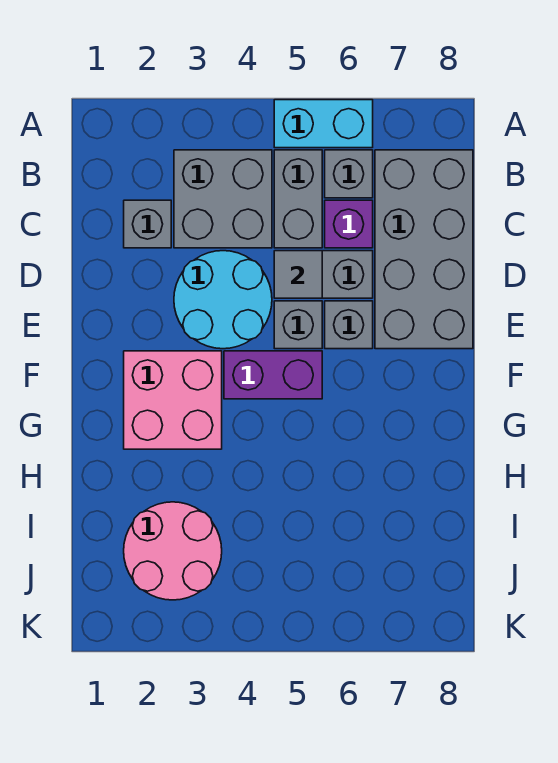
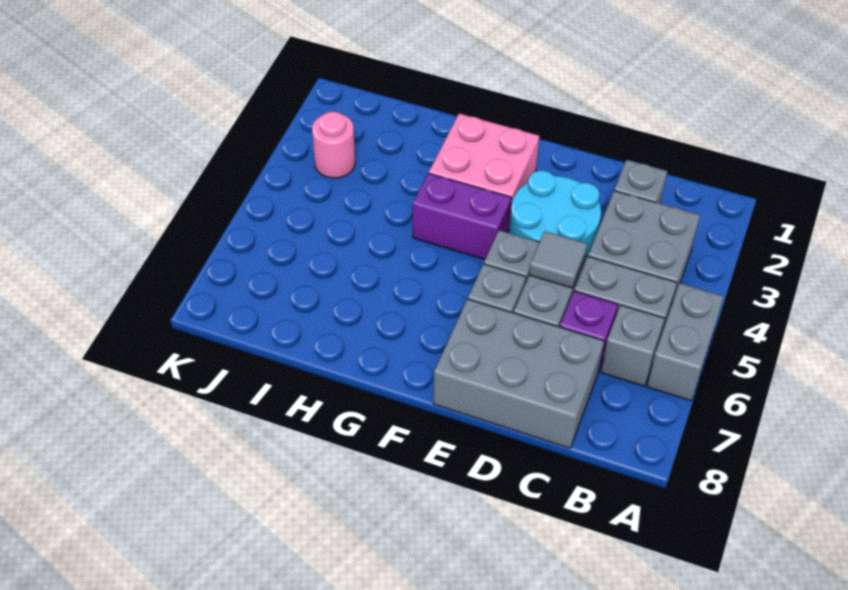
cyan 1x2 brick [274,100,373,148] -> grey 1x2 brick [647,283,724,401]
grey 2x4 brick [375,150,473,349] -> grey 2x3 brick [433,299,604,448]
purple 1x2 brick [224,351,322,399] -> purple 1x2 brick turned to [413,173,511,260]
pink 2x2 round brick [124,502,222,600] -> pink 1x1 round brick [312,112,355,178]

